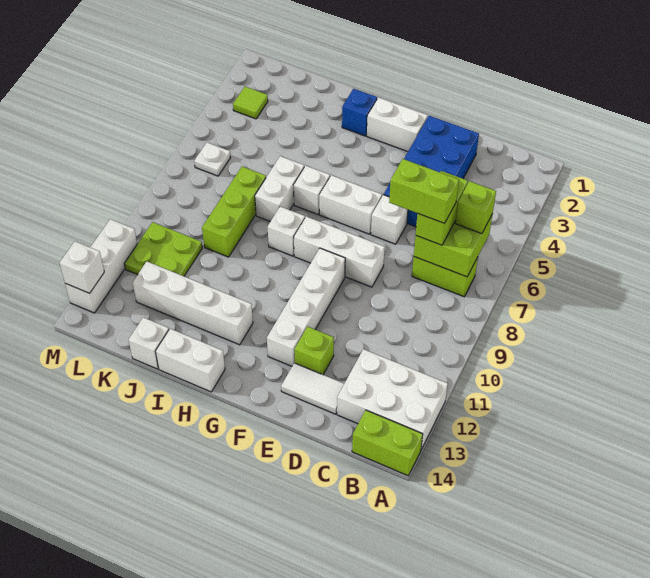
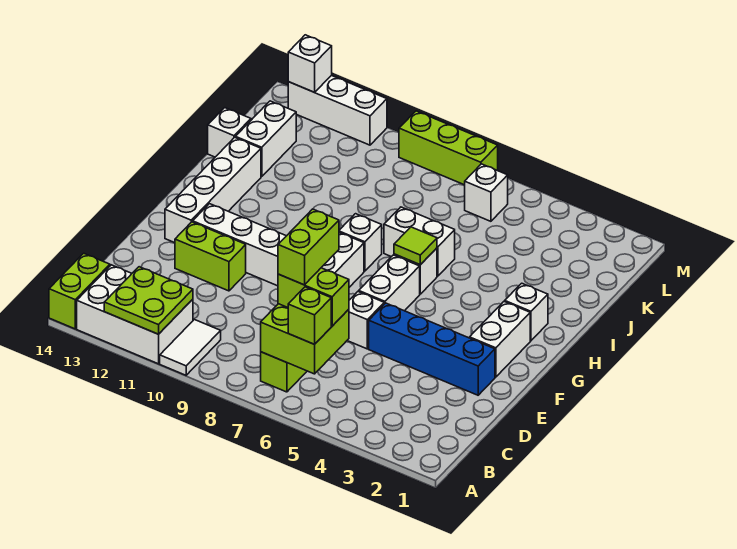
white 2x3 brick [337,349,448,449] -> white 2x3 brick turned to [77,265,193,364]
blue 2x4 brick [384,116,479,227] -> blue 1x4 brick [369,303,495,395]
white 1x2 tile [281,363,344,414] -> white 1x2 tile moved to [160,319,221,375]
lime 1x1 brick [294,327,334,375] -> lime 1x2 brick [175,222,246,291]
blue 1x1 brick [342,89,377,136] -> white 1x1 brick [505,283,548,341]
white 1x4 brick [133,262,253,345] -> white 1x4 brick moved to [165,137,261,243]
white 1x2 brick [156,329,225,392] -> white 1x2 brick moved to [235,101,296,177]
lime 1x3 brick [202,167,266,257] -> lime 1x3 brick moved to [399,111,498,185]
lime 2x2 plate [124,222,202,276] -> lime 2x2 plate moved to [104,267,193,334]
lime 1x1 tile [233,87,268,119] -> lime 1x1 tile moved to [394,227,437,265]
white 1x1 plate [194,143,231,176] -> white 1x1 brick [465,164,508,221]

